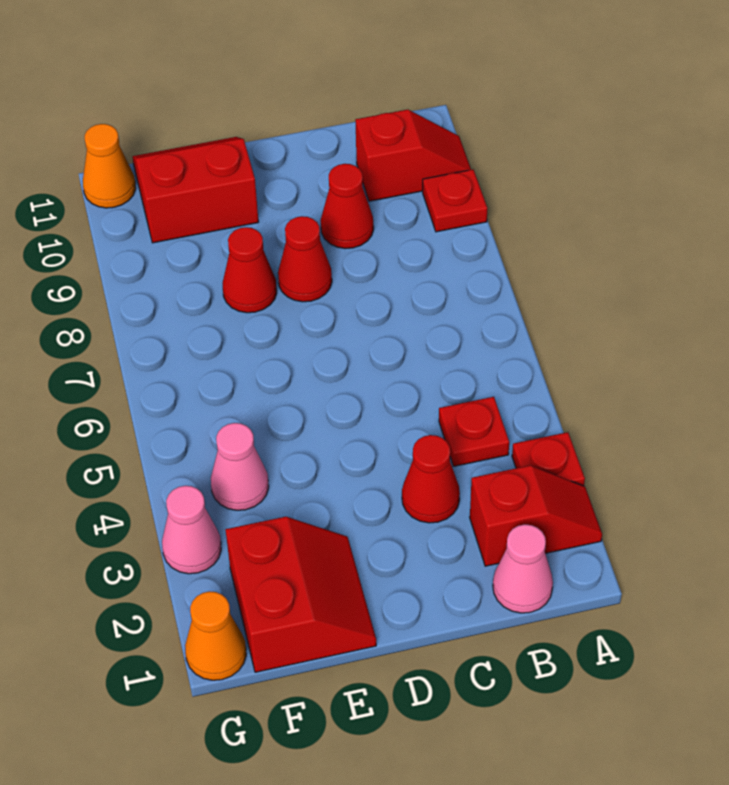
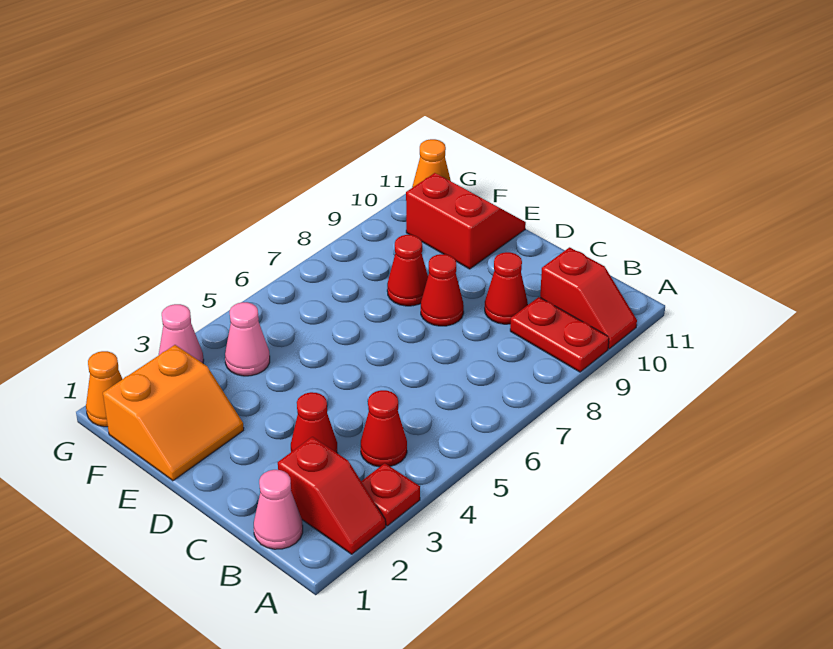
red 1x1 plate [423,169,487,232] -> red 1x2 plate [510,297,609,372]
red 1x1 plate [439,397,509,466] -> red 1x1 cone [361,390,407,467]
red 2x2 slope [225,517,376,672] -> orange 2x2 slope [103,345,244,481]

